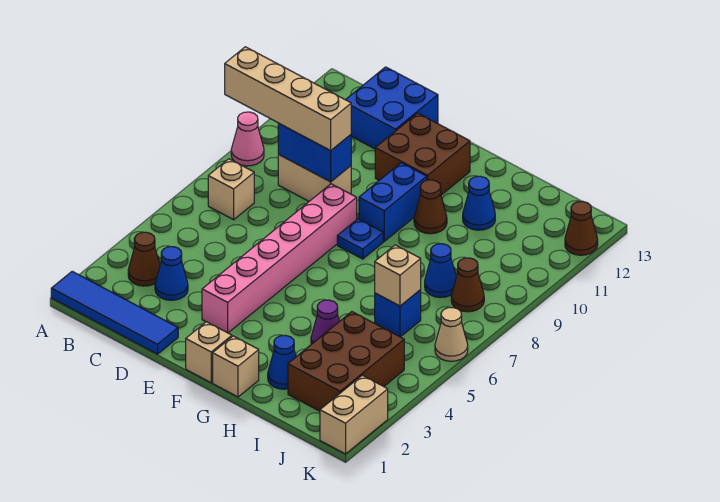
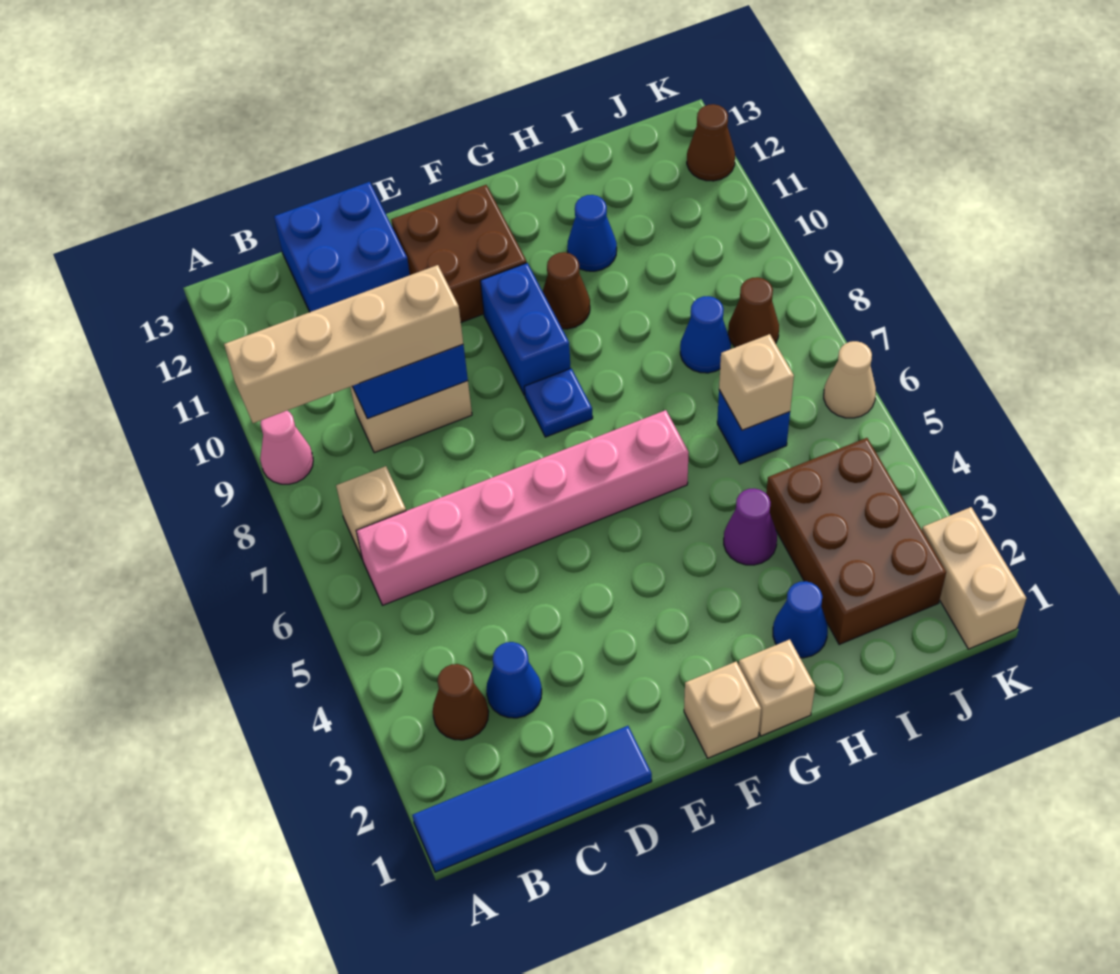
pink 1x6 brick [202,184,357,333] -> pink 1x6 brick turned to [356,410,689,605]

